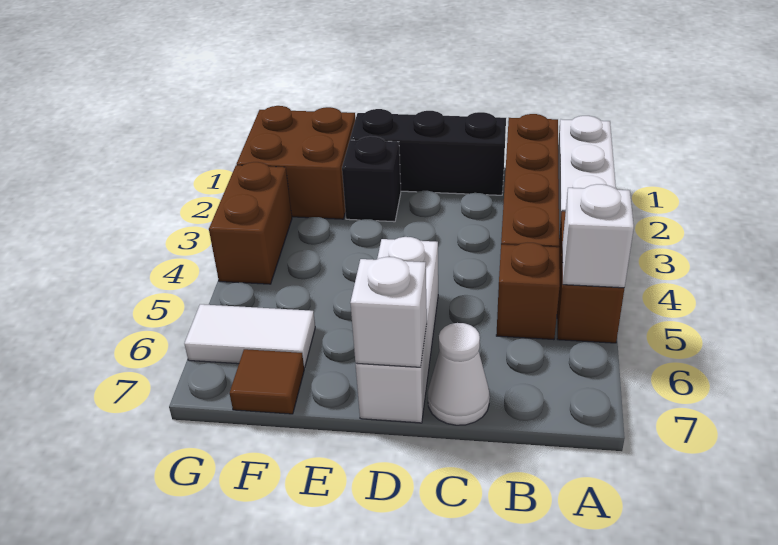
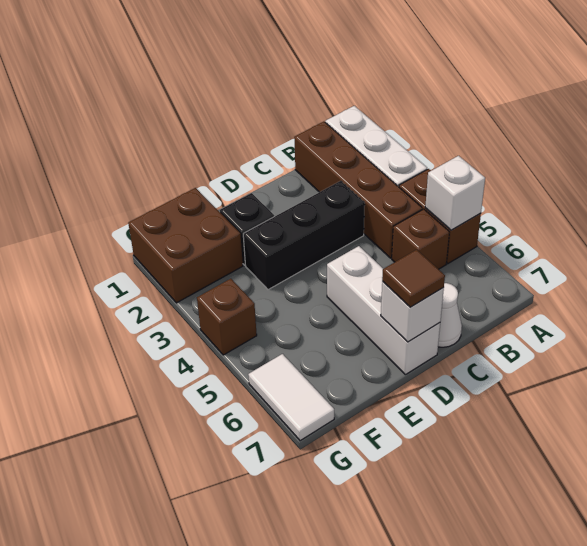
black 1x3 brick [350,109,506,195] -> black 1x3 brick moved to [243,181,365,290]
white 1x2 tile [184,304,315,368] -> white 1x2 tile turned to [248,354,334,441]
brown 1x1 tile [230,349,304,414] -> brown 1x1 tile moved to [382,250,445,307]
brown 1x2 brick [209,162,292,284] -> brown 1x1 brick [197,279,257,355]

